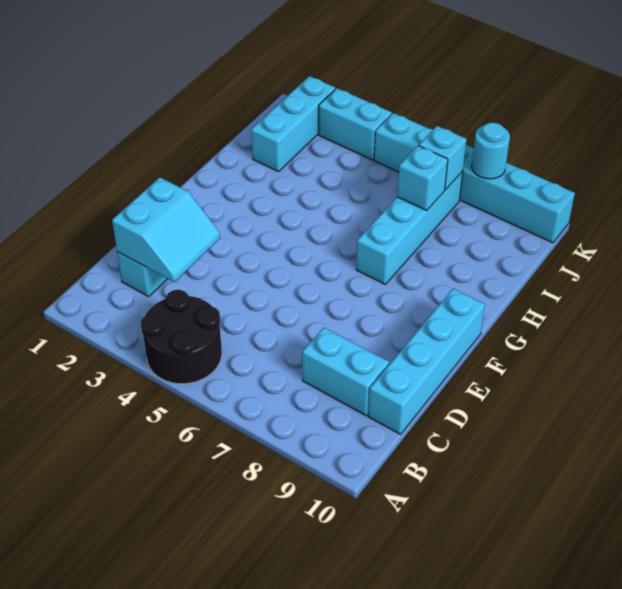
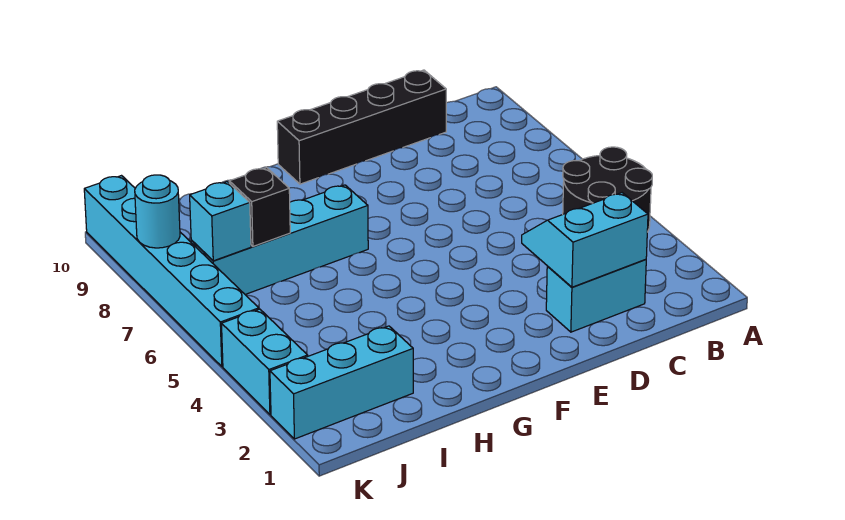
cyan 1x2 brick [302,328,389,416] -> none
cyan 1x4 brick [368,288,485,434] -> black 1x4 brick [277,70,446,184]
cyan 1x1 brick [397,146,448,211] -> black 1x1 brick [229,168,290,246]

